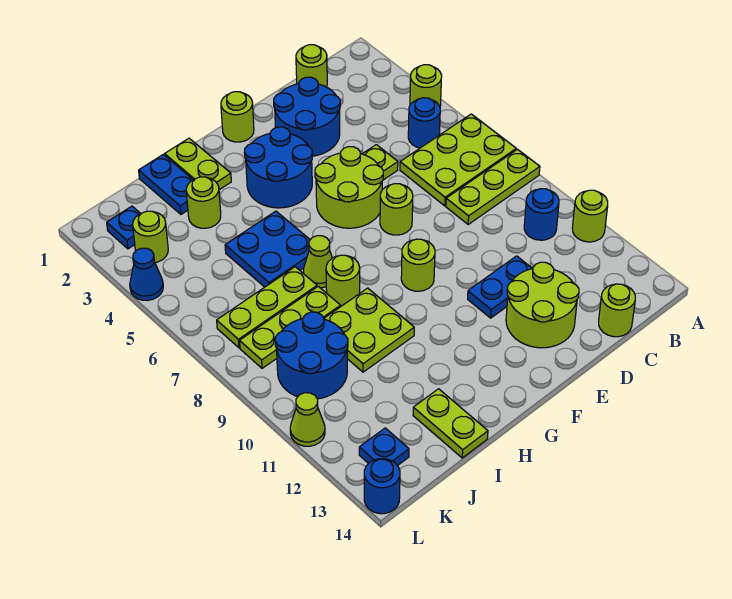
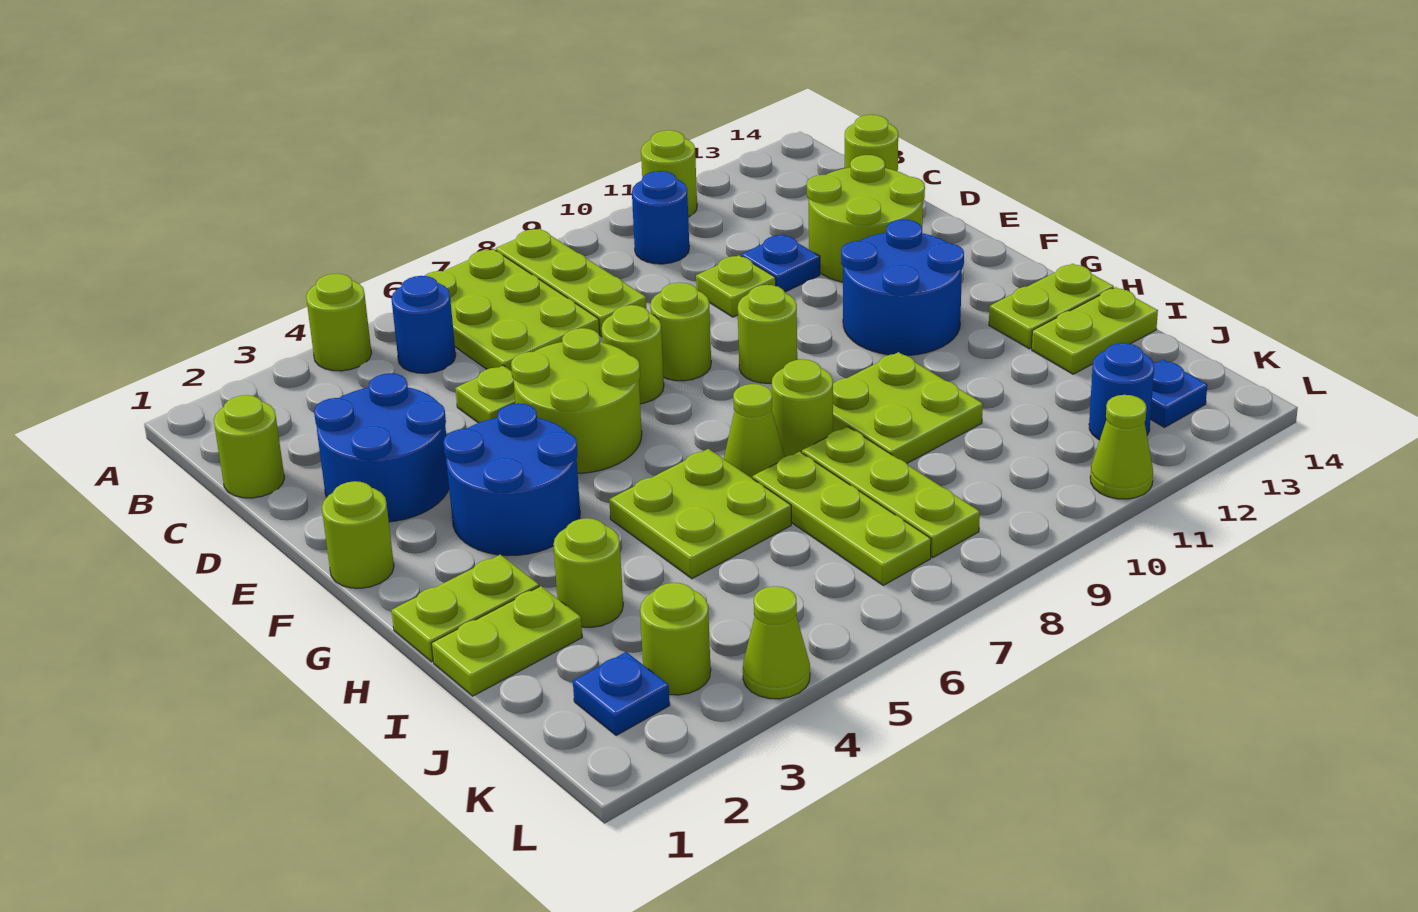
none -> lime 1x1 plate [696,255,776,317]
blue 1x2 plate [468,256,532,318] -> blue 1x1 plate [741,235,820,292]
none -> lime 1x1 round brick [650,282,711,381]
blue 2x2 plate [225,211,310,287] -> lime 2x2 plate [609,449,791,579]
none -> lime 1x2 plate [989,264,1114,349]
blue 1x2 plate [139,154,193,214] -> lime 1x2 plate [431,586,582,696]
blue 2x2 round brick [275,312,348,399] -> blue 2x2 round brick moved to [841,220,964,356]
blue 1x1 cone [130,248,163,300] -> lime 1x1 cone [743,586,810,699]
blue 1x1 round brick [364,459,400,514] -> blue 1x1 round brick moved to [1089,343,1154,440]

